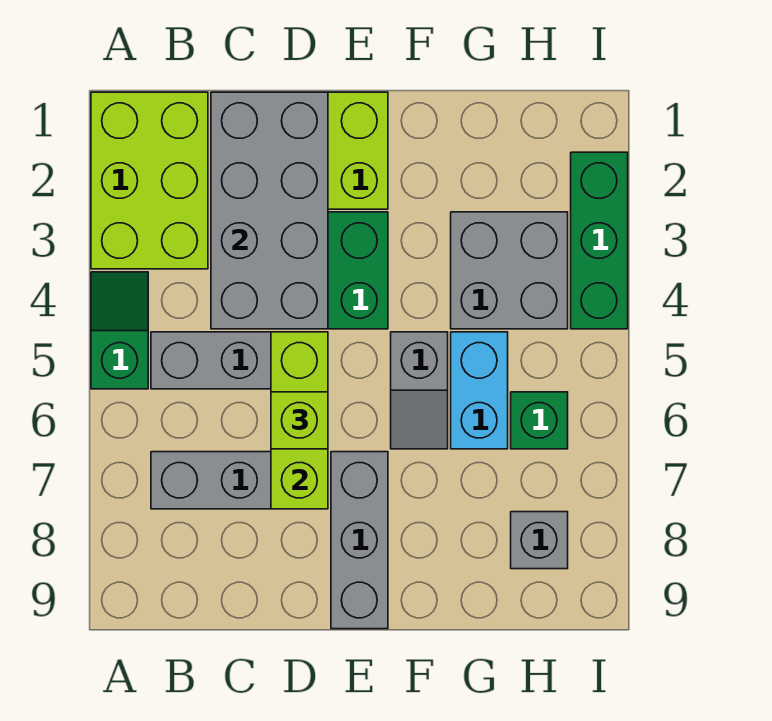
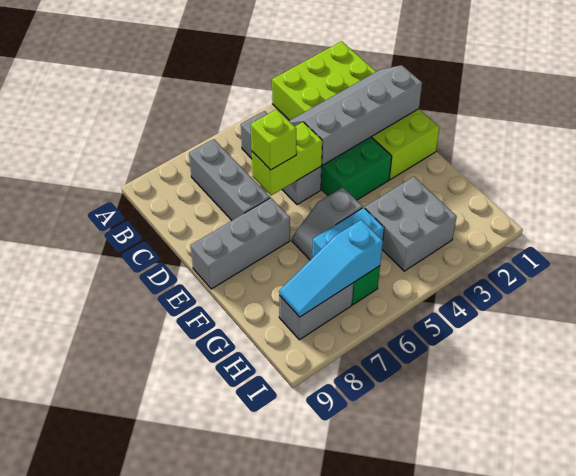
green 1x2 slope [91,272,148,389] -> none
grey 2x4 brick [211,92,328,329] -> grey 2x4 slope [289,65,422,165]
lime 1x3 brick [271,332,328,509] -> lime 1x2 brick [252,122,322,196]
none -> cyan 1x3 slope [279,220,383,317]
grey 1x1 brick [511,512,568,569] -> grey 1x2 brick [279,283,353,340]
green 1x3 brick [571,152,628,329] -> none

